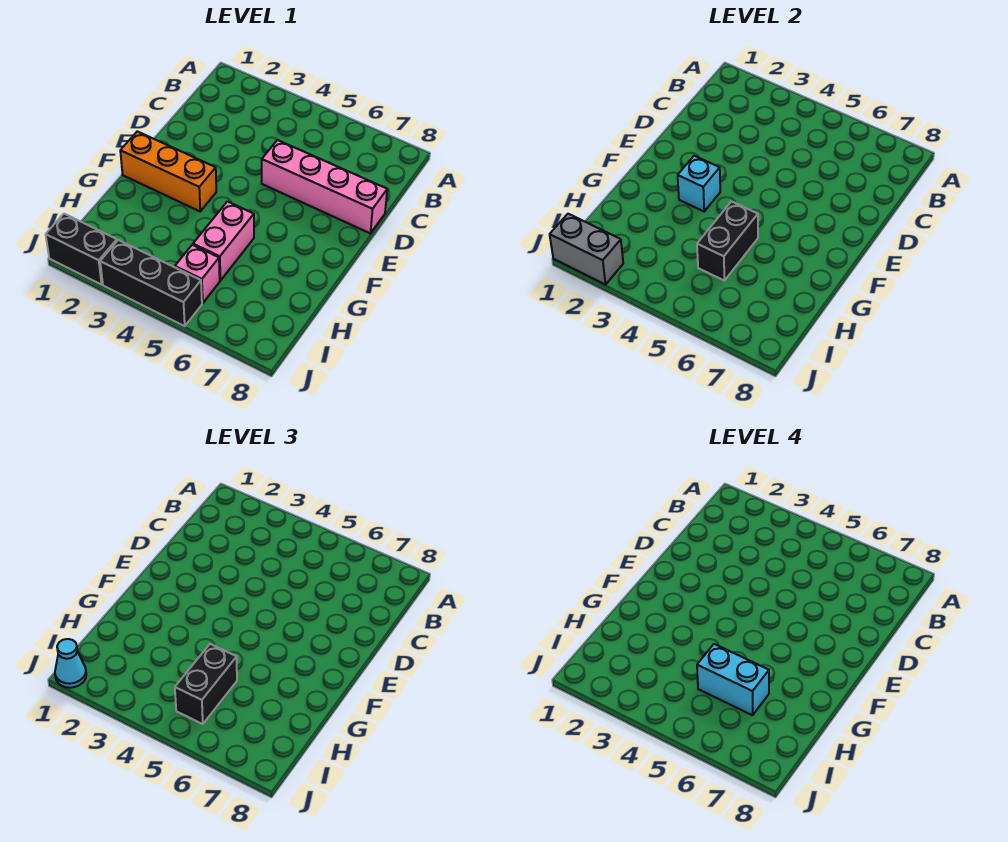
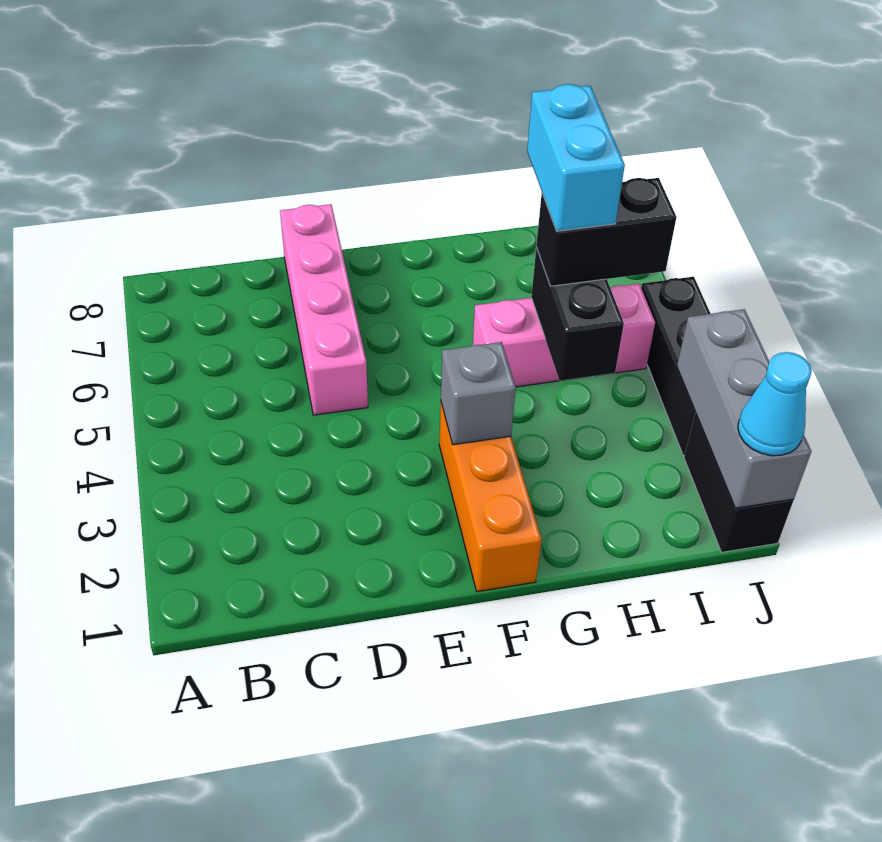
cyan 1x1 brick [678,156,720,211] -> grey 1x1 brick [441,342,516,445]
black 1x2 brick [697,202,758,281] -> black 1x2 brick turned to [531,247,624,381]
grey 1x2 brick [550,214,623,285] -> grey 1x3 brick [677,309,811,508]

